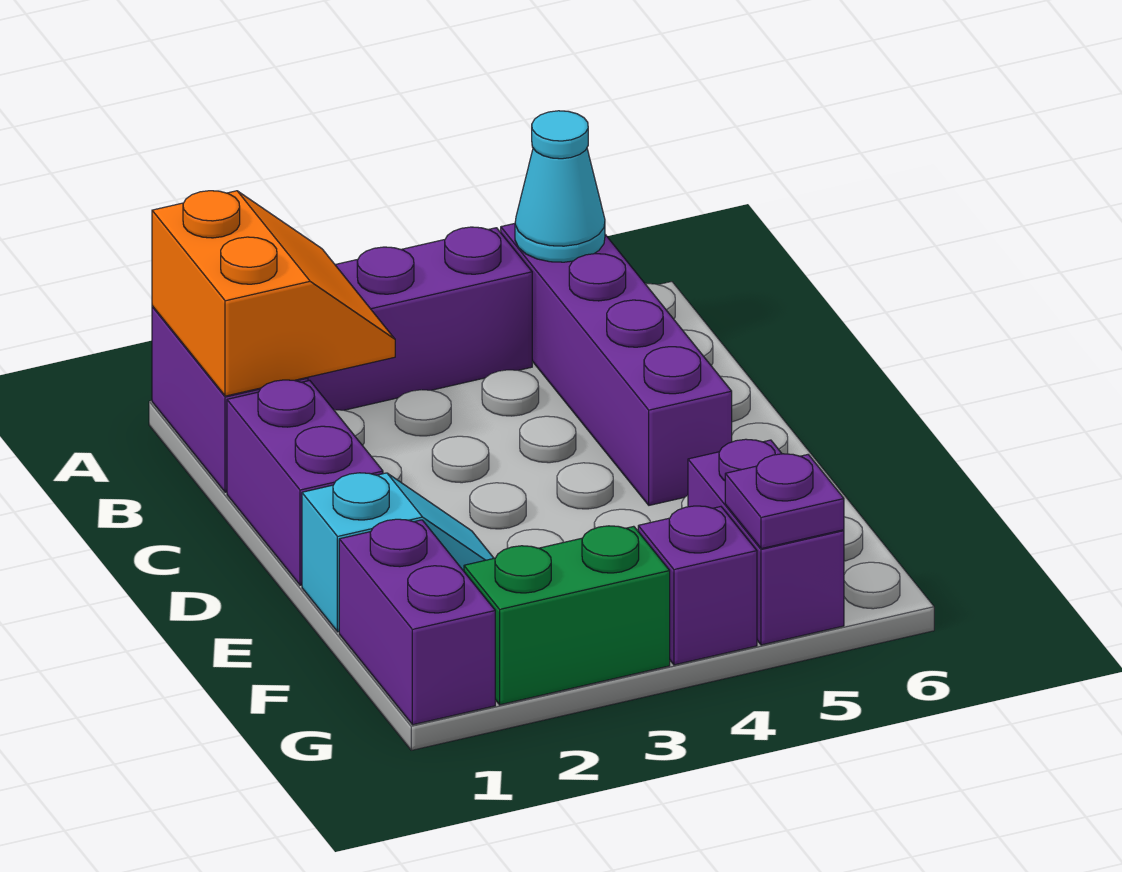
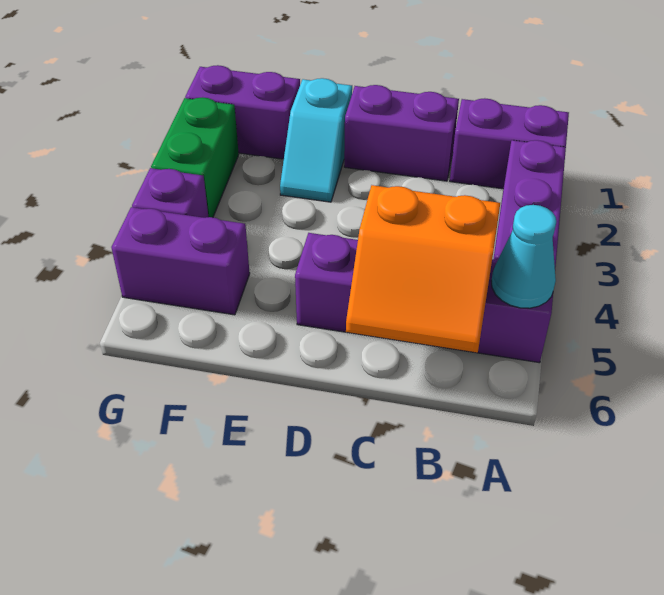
orange 2x2 slope [152,191,395,396] -> orange 2x2 slope moved to [346,185,500,353]
purple 1x1 plate [725,454,844,549] -> none

